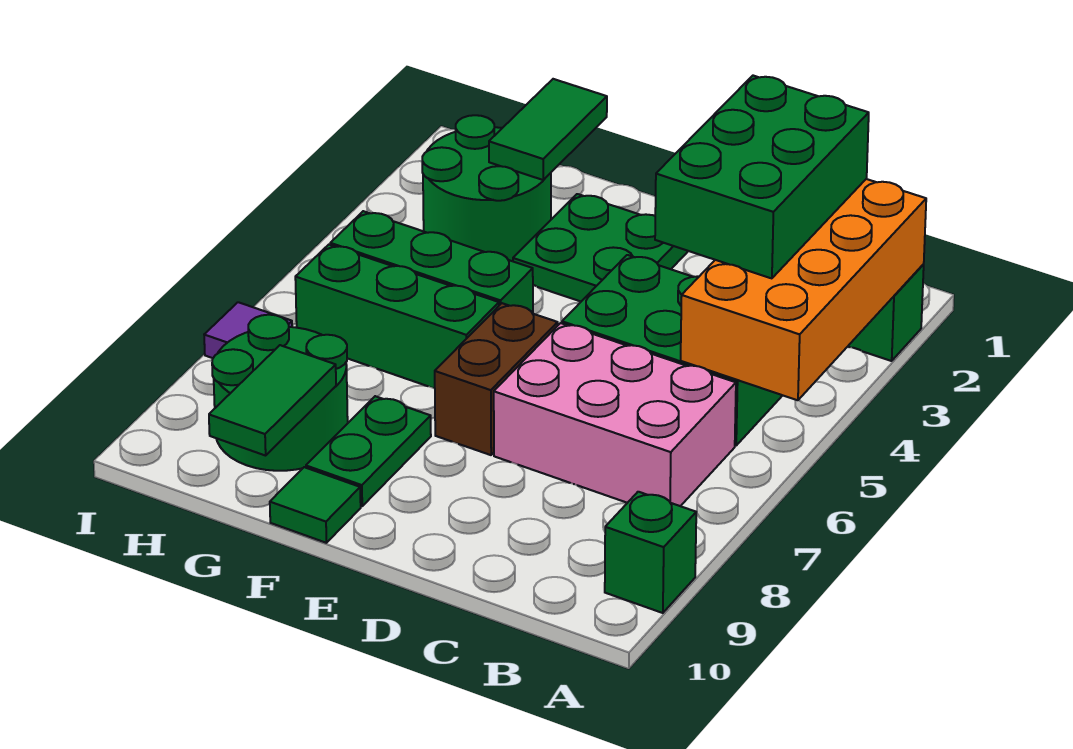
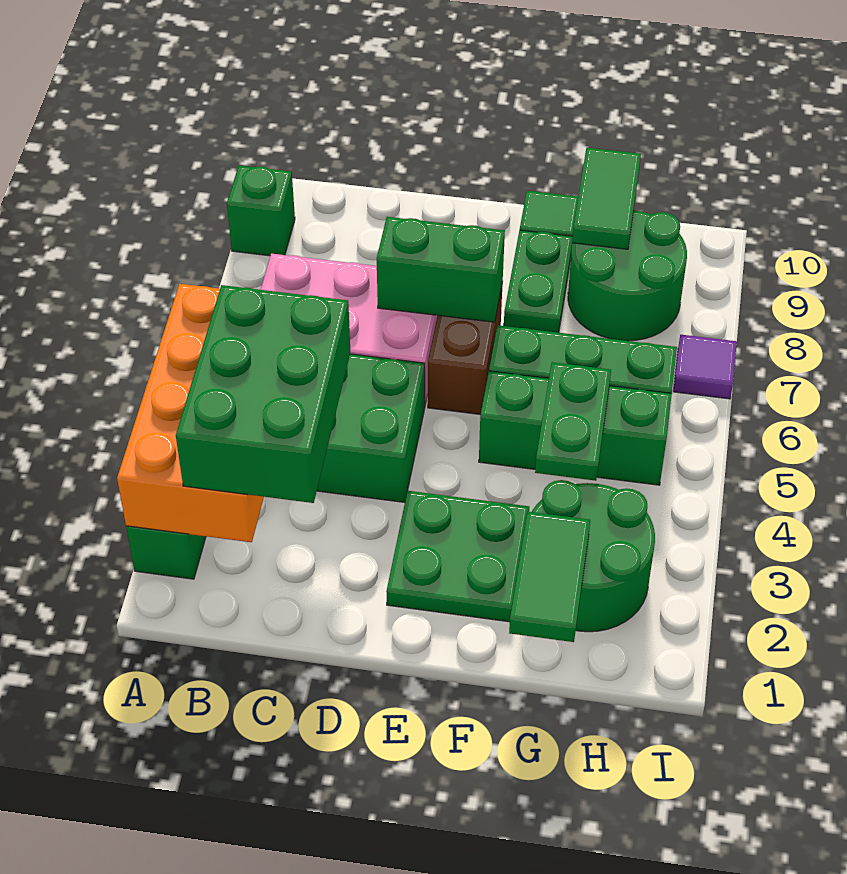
none -> green 1x2 brick [377,217,505,322]
none -> green 1x2 plate [535,362,611,481]

